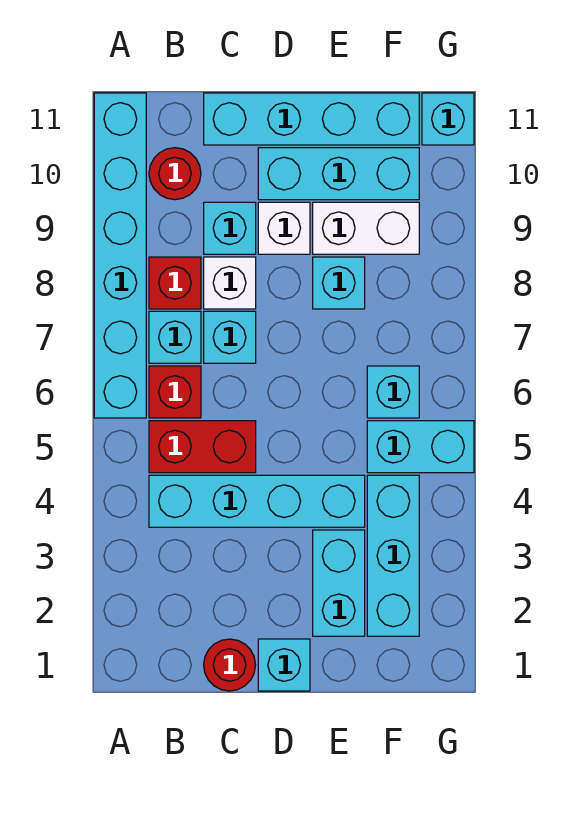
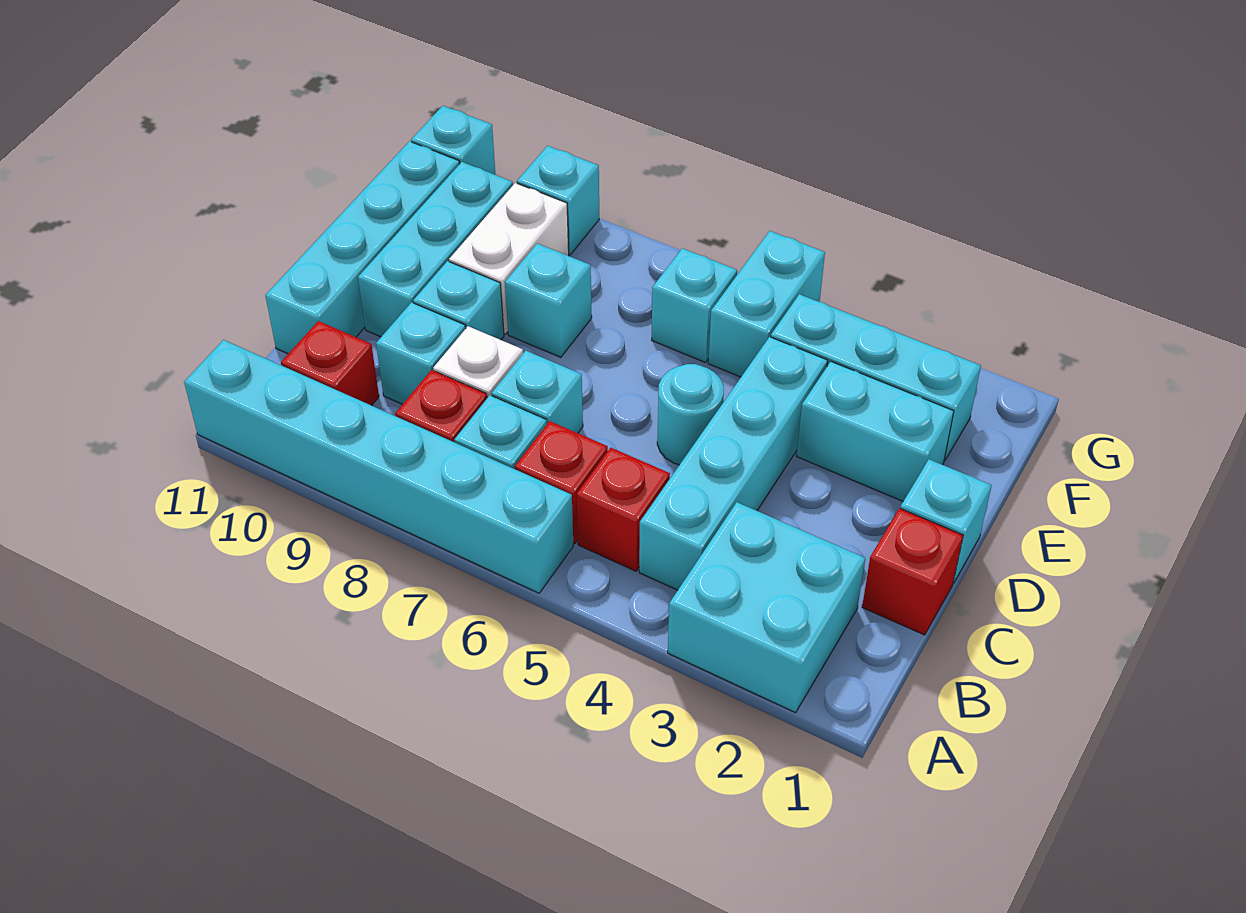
none -> cyan 2x2 brick [668,502,865,713]
red 1x2 brick [149,421,256,473] -> red 1x1 brick [577,448,670,571]
red 1x1 round brick [149,148,201,200] -> red 1x1 brick [281,321,379,406]
red 1x1 round brick [204,639,255,691] -> red 1x1 brick [862,508,963,635]
none -> cyan 1x1 round brick [657,364,724,465]
white 1x1 brick [258,202,310,254] -> cyan 1x1 brick [413,261,504,340]
none -> cyan 1x1 brick [517,146,599,255]

